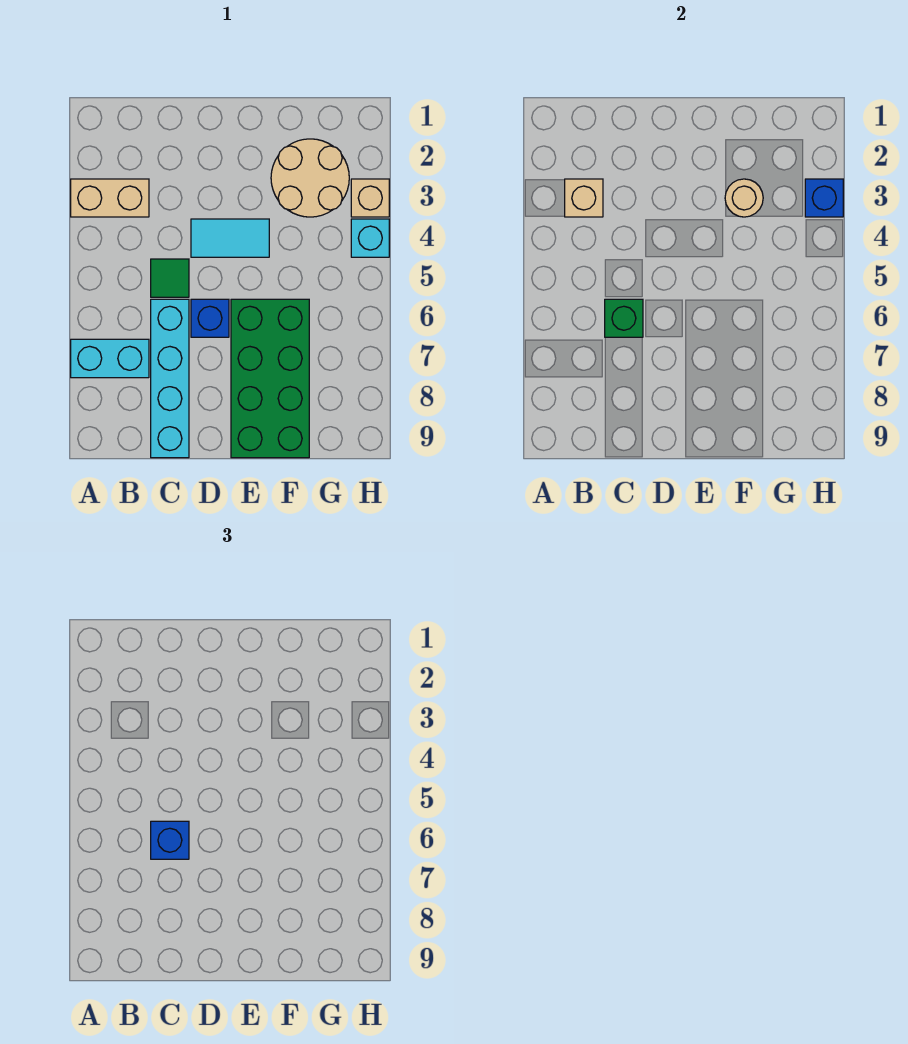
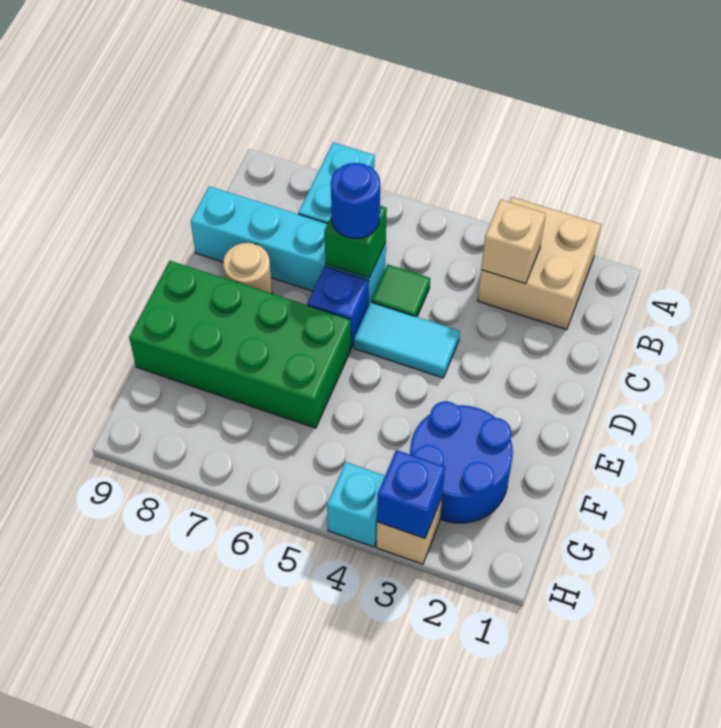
tan 1x2 brick [71,179,149,217] -> tan 2x2 brick [478,197,601,330]
blue 1x1 brick [151,821,189,859] -> blue 1x1 round brick [331,163,380,239]
cyan 1x2 tile [191,219,269,257] -> cyan 1x2 tile turned to [354,302,460,378]
tan 2x2 round brick [271,139,349,217] -> blue 2x2 round brick [410,401,513,523]
tan 1x1 round brick [725,179,763,217] -> tan 1x1 round brick moved to [223,243,272,294]

